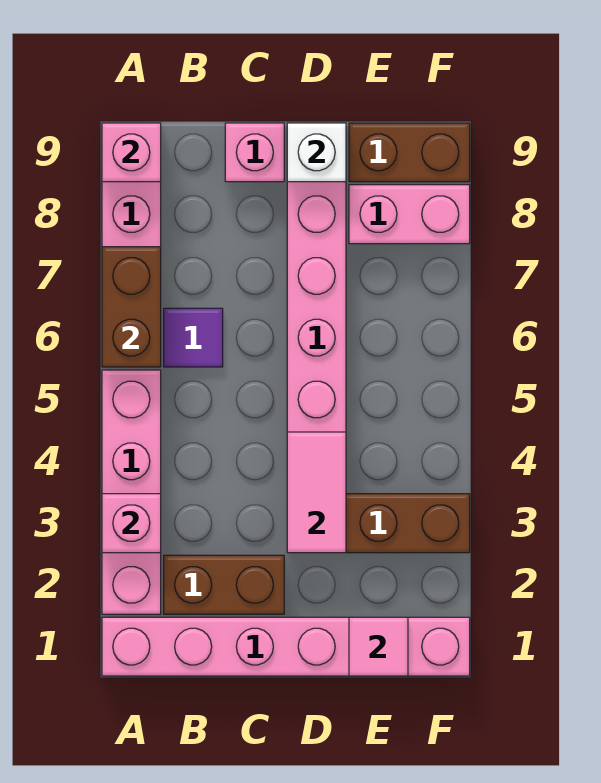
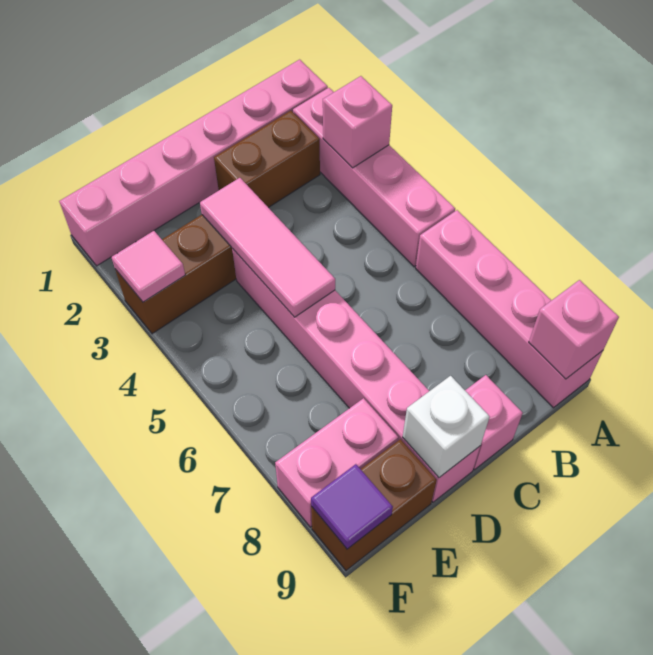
brown 1x2 brick [102,247,161,367] -> none
purple 1x1 tile [164,308,223,367] -> purple 1x1 tile moved to [311,464,393,549]
pink 1x2 tile [287,432,346,553] -> pink 1x3 tile [200,178,335,317]
pink 1x1 tile [349,617,408,676] -> pink 1x1 tile moved to [112,231,185,302]

